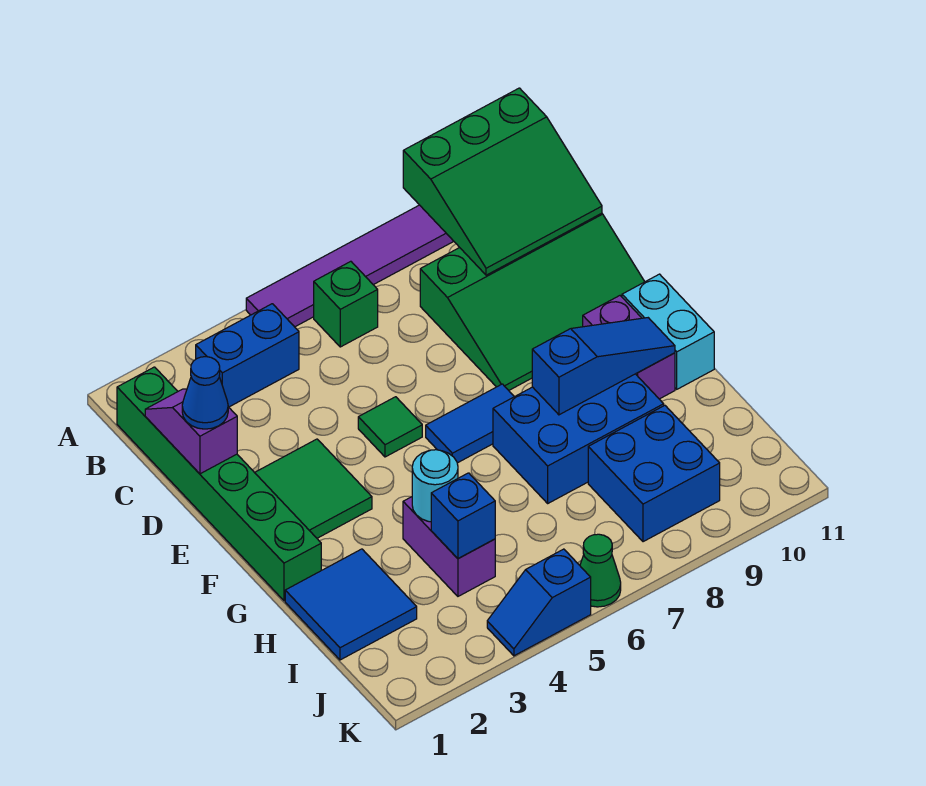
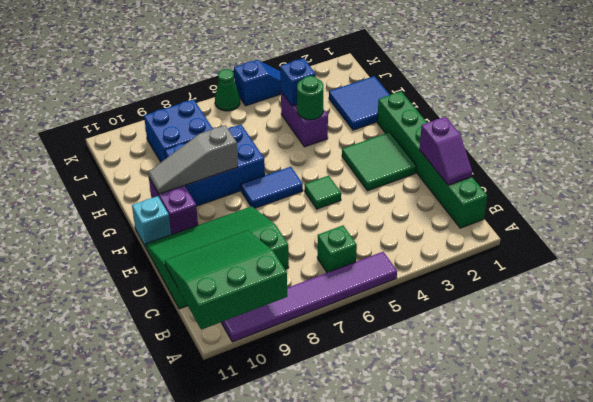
blue 1x2 brick [196,304,299,407] -> none
blue 1x1 cone [182,357,228,429] -> none
cyan 1x2 brick [622,274,714,389] -> cyan 1x1 brick [132,196,171,247]
blue 1x3 slope [532,318,675,415] -> grey 1x3 slope [148,125,238,194]
cyan 1x1 round brick [412,450,458,522] -> green 1x1 round brick [297,76,323,120]

